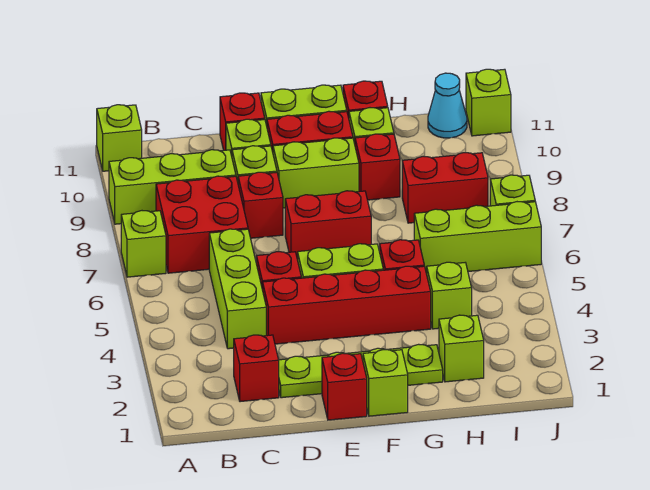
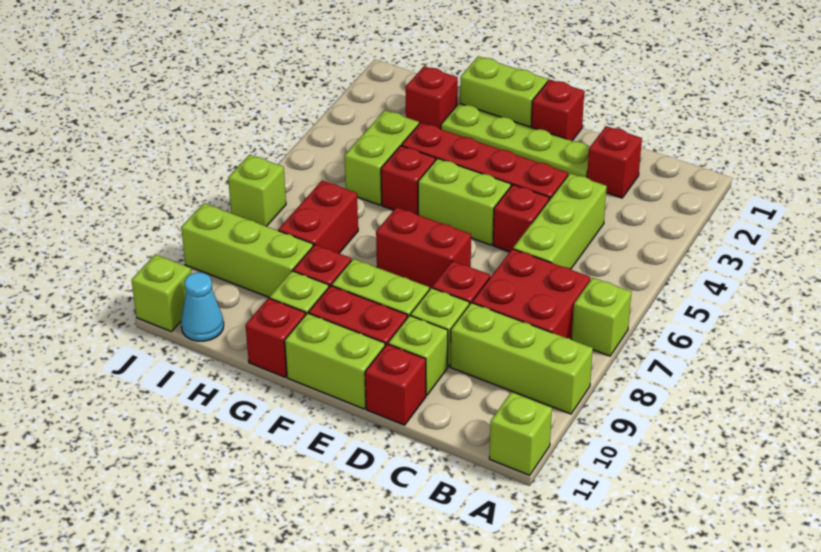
lime 1x1 brick [363,350,408,416] -> lime 1x2 brick [460,56,548,127]
lime 1x1 brick [439,315,484,382] -> red 1x1 brick [406,66,458,129]
lime 1x1 brick [427,262,472,329] -> lime 1x2 brick [344,110,419,205]
lime 1x3 brick [414,202,541,274] -> lime 1x3 brick moved to [181,203,313,298]
red 1x2 brick [402,153,488,223] -> red 1x2 brick turned to [278,181,358,253]

